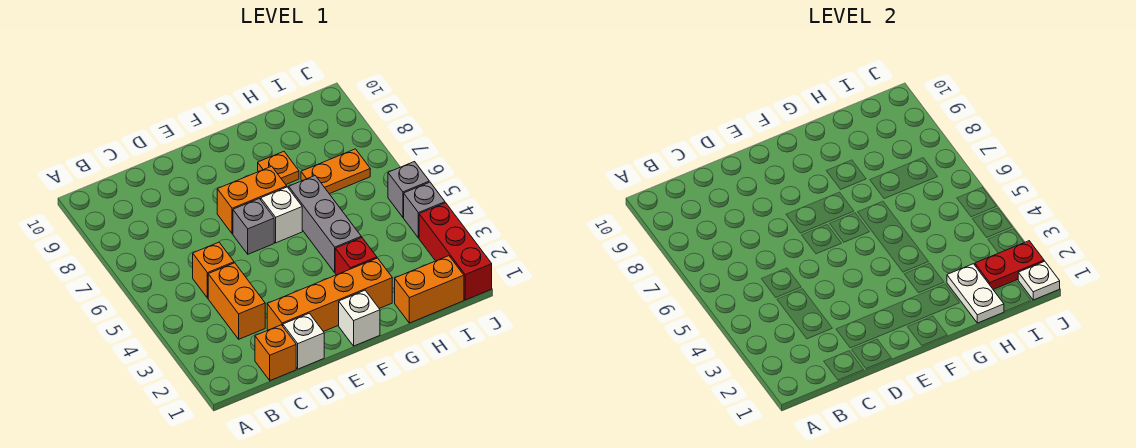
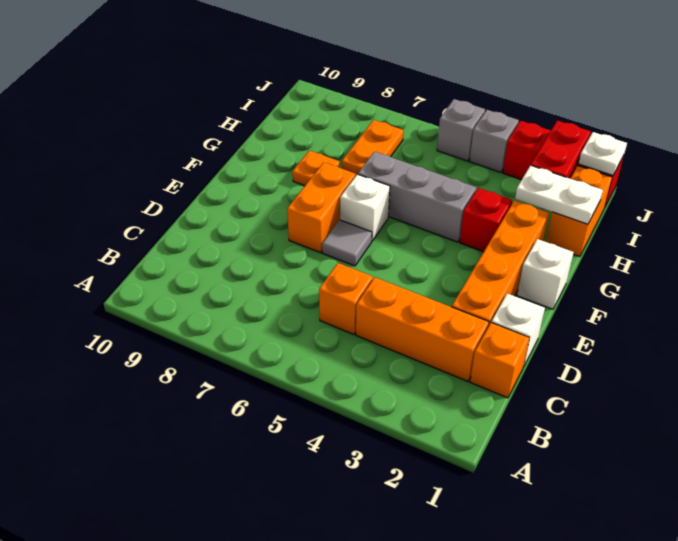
orange 1x2 brick [208,263,265,339] -> orange 1x3 brick [356,277,489,381]
grey 1x1 brick [233,199,274,254] -> grey 1x1 tile [322,220,372,266]

